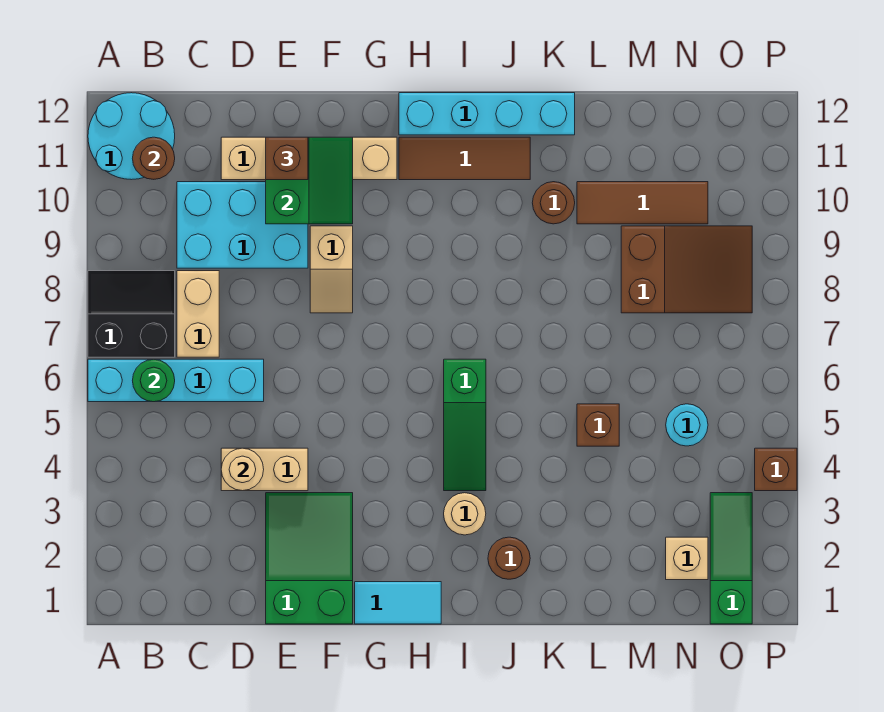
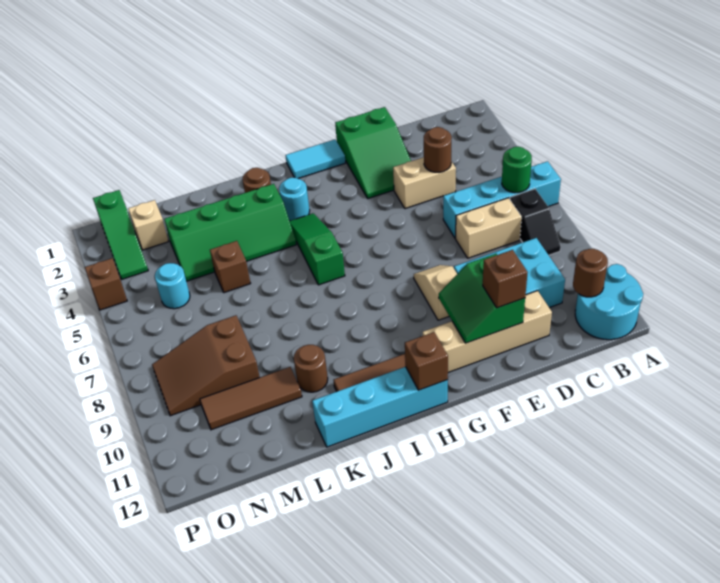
black 2x2 slope [88,271,175,357] -> black 1x2 slope [510,189,561,255]
tan 1x2 brick [177,271,219,357] -> tan 1x2 brick turned to [456,198,522,258]
tan 1x1 round brick [221,448,264,491] -> brown 1x1 round brick [424,127,452,172]
none -> brown 1x1 brick [405,332,448,390]
tan 1x1 round brick [444,493,486,535] -> cyan 1x1 round brick [279,177,310,221]
none -> green 2x4 slope [164,184,296,281]

